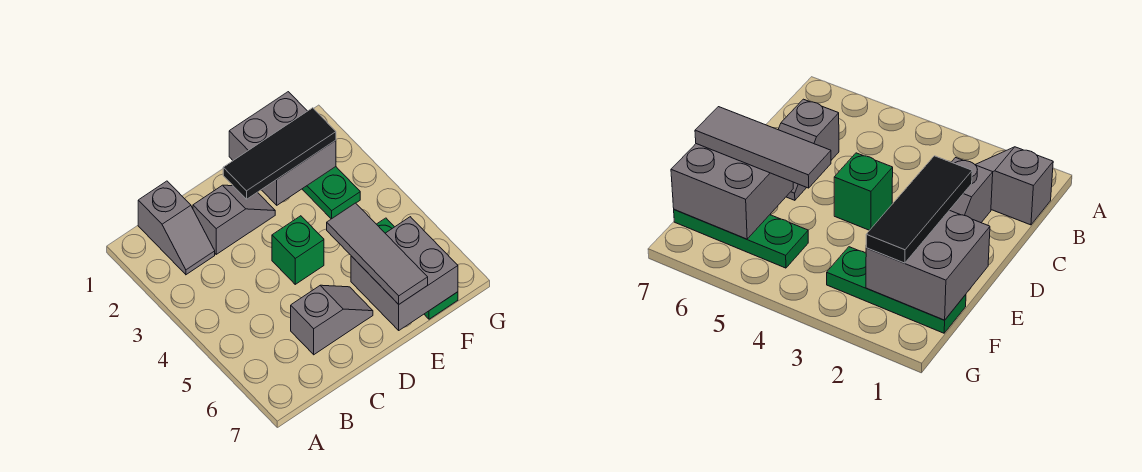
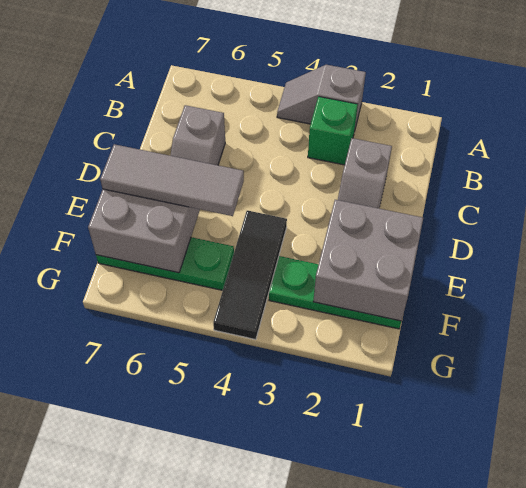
grey 1x2 slope [138,181,215,275] -> grey 1x2 slope moved to [277,65,366,131]
black 1x3 tile [223,108,336,199] -> black 1x3 tile moved to [213,210,287,340]
green 1x1 brick [272,216,324,284] -> green 1x1 brick moved to [308,97,358,165]

